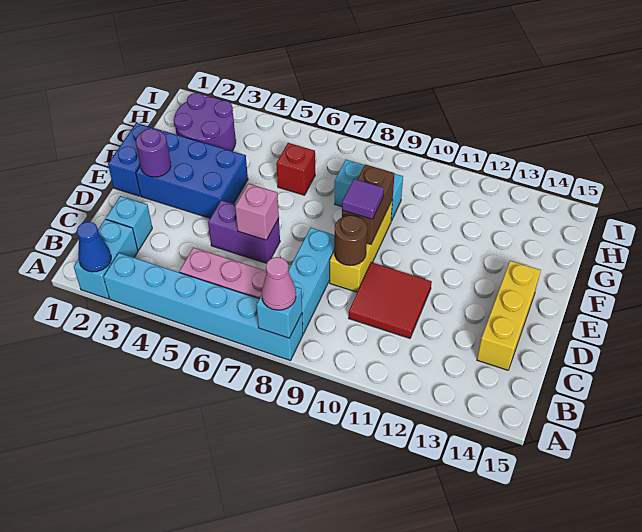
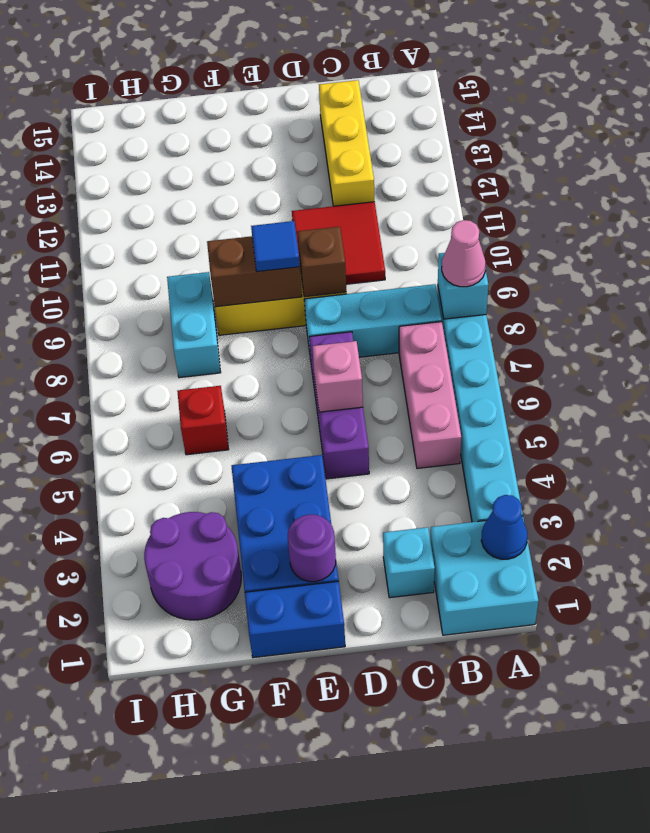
cyan 1x2 brick [74,219,138,299] -> cyan 2x2 brick [430,516,538,635]
yellow 1x3 brick [477,261,541,370] -> yellow 1x3 brick turned to [319,80,374,206]
purple 1x2 brick [208,200,280,263] -> purple 1x3 brick [309,332,369,479]
brown 1x1 round brick [334,215,367,266] -> brown 1x1 brick [297,227,346,297]
purple 1x1 tile [342,179,384,219] -> blue 1x1 tile [251,221,300,272]

